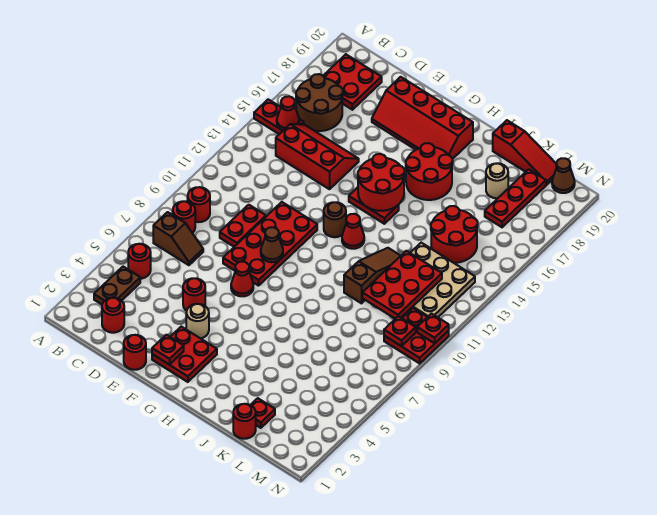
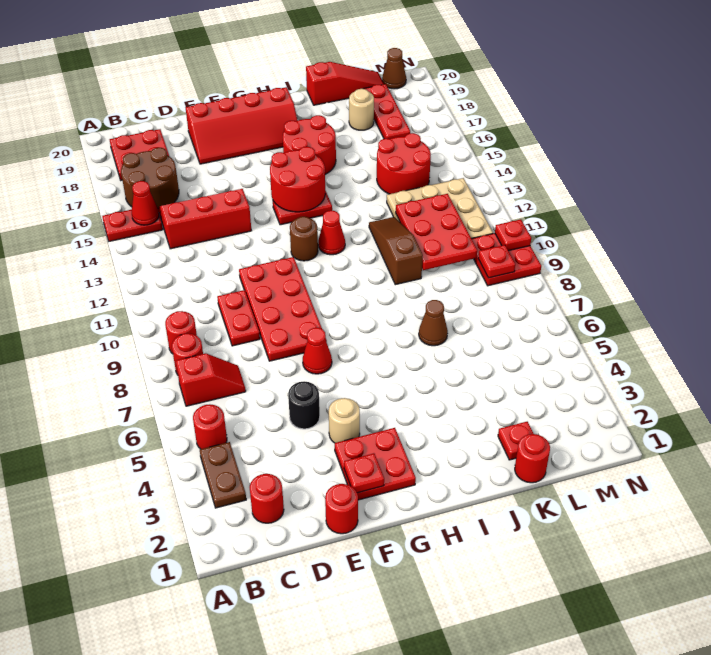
brown 1x2 slope [153,212,203,265] -> red 1x2 slope [176,353,246,406]
red 1x1 round brick [183,278,205,311] -> black 1x1 round brick [288,381,320,429]
brown 1x1 cone [261,227,283,262] -> brown 1x1 cone moved to [419,300,448,346]

